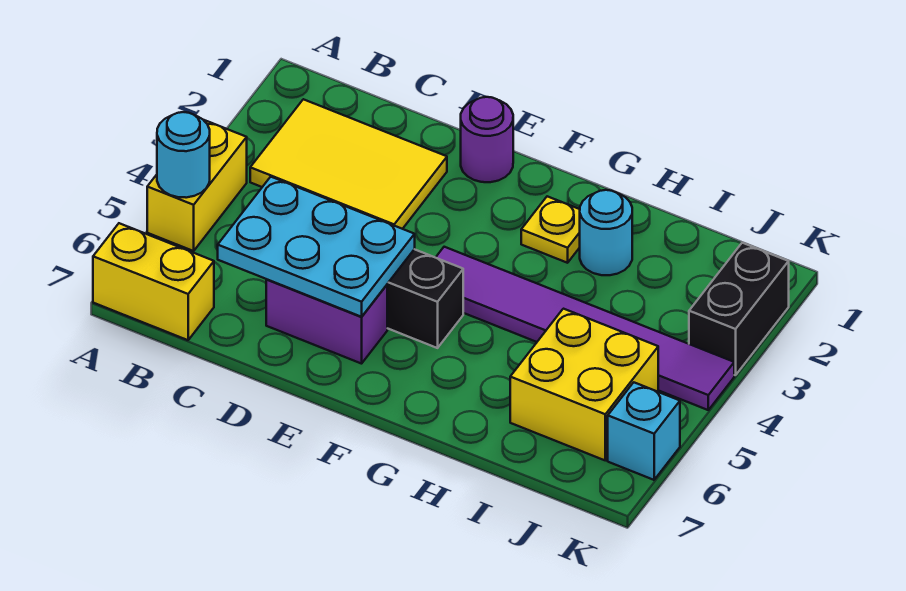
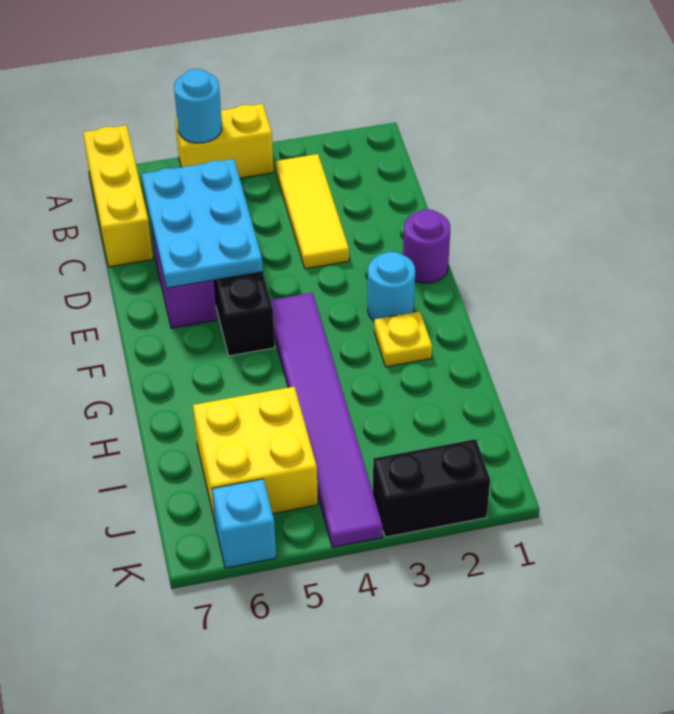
yellow 1x2 brick [93,223,214,340] -> yellow 1x3 brick [83,125,153,267]
yellow 2x3 tile [250,99,447,229] -> yellow 1x3 tile [276,154,349,269]
cyan 1x1 round brick [580,190,632,275] -> cyan 1x1 round brick moved to [368,252,415,321]

